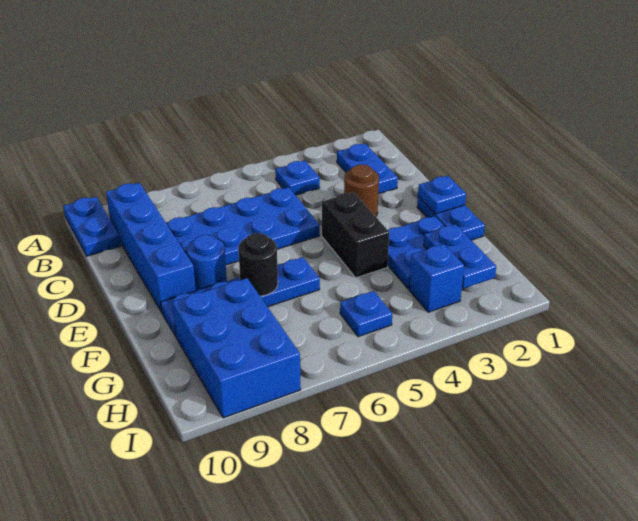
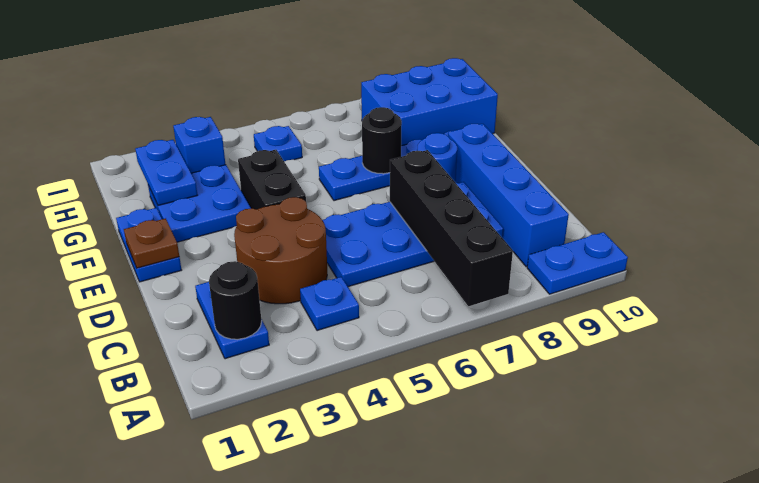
none -> black 1x4 brick [390,150,513,306]
blue 1x2 plate [64,197,121,256] -> blue 1x2 plate turned to [527,232,628,294]
none -> black 1x1 round brick [209,261,262,339]
brown 1x1 round brick [344,164,379,216] -> brown 2x2 round brick [234,197,327,304]
blue 1x1 plate [418,176,466,214] -> brown 1x1 plate [124,218,179,268]
blue 2x3 brick [172,278,301,418] -> blue 2x3 brick turned to [361,58,498,146]

